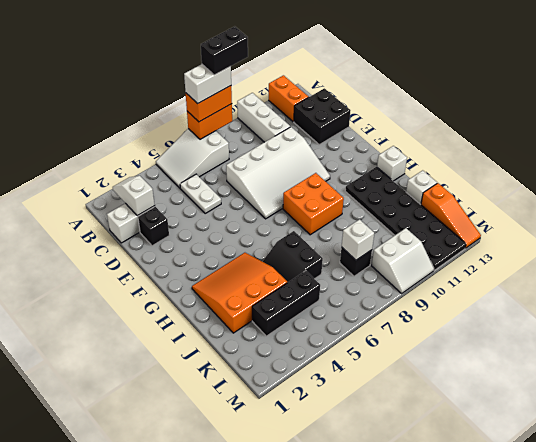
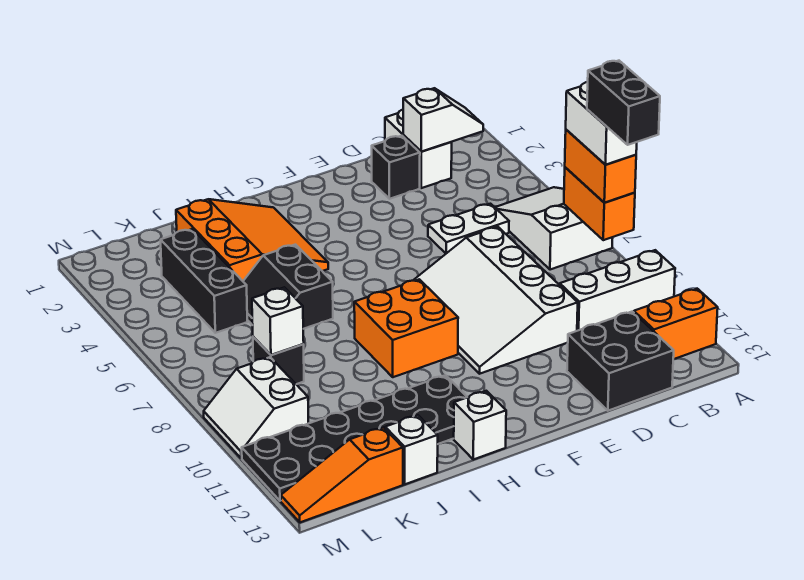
black 2x2 slope [263,231,323,283] -> black 2x2 slope turned to [243,245,333,329]

